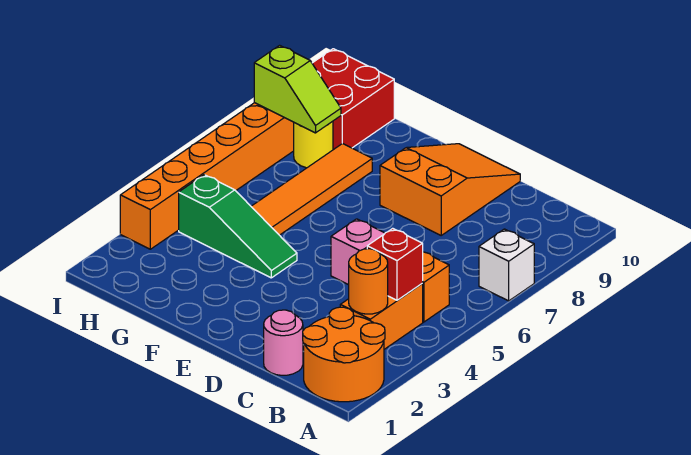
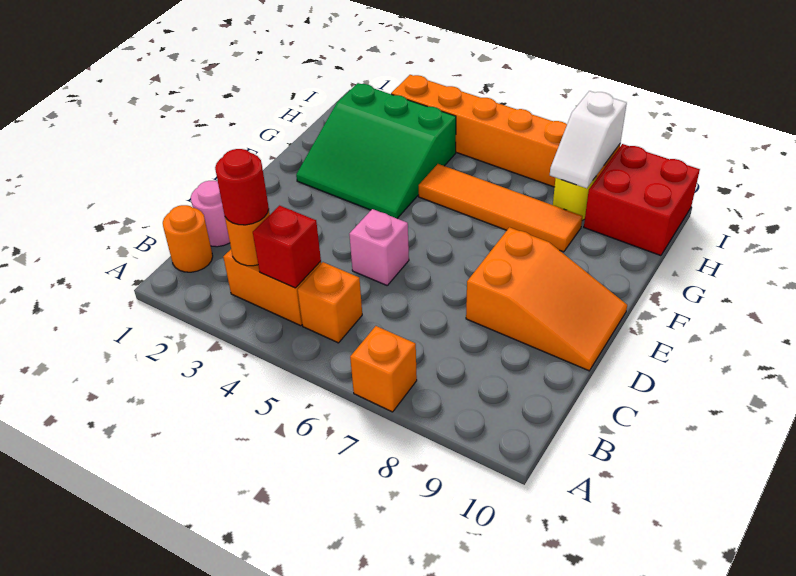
orange 2x2 round brick [303,307,385,402] -> orange 1x1 round brick [163,205,213,272]
white 1x1 brick [479,229,534,301] -> orange 1x1 brick [350,326,417,412]
none -> red 1x1 round brick [215,149,269,225]
green 1x3 slope [179,175,297,278] -> green 3x3 slope [296,83,456,218]
lime 1x2 slope [254,45,341,133] -> white 1x2 slope [550,91,627,188]

